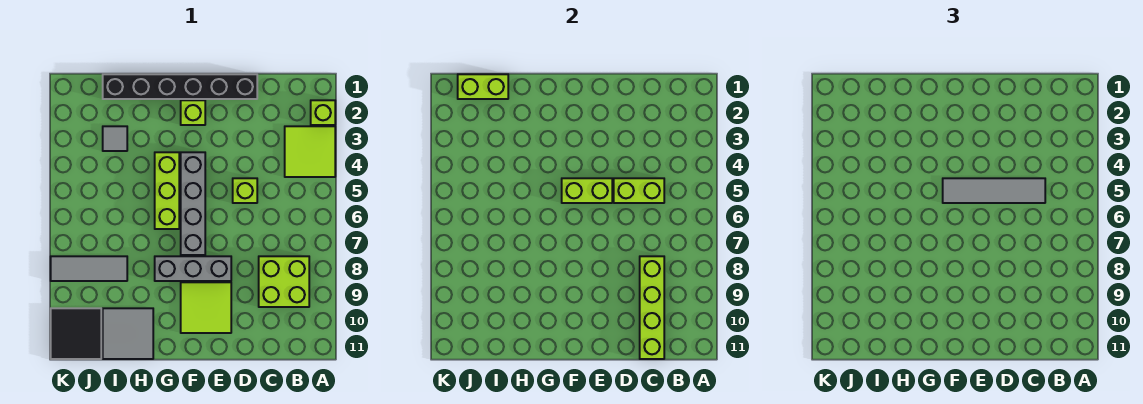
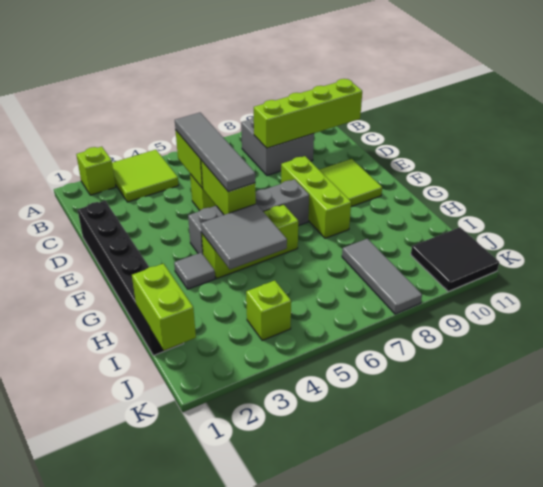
lime 2x2 brick [259,256,309,307] -> grey 2x2 brick [241,117,314,176]
grey 1x3 brick [155,256,231,281] -> lime 1x3 brick [281,156,351,238]
lime 1x1 brick [181,100,205,125] -> lime 1x1 brick moved to [246,281,291,340]
grey 2x2 tile [103,308,153,359] -> grey 2x2 tile moved to [201,204,287,269]
grey 1x1 tile [103,126,127,151] -> grey 1x1 tile moved to [174,253,215,289]

